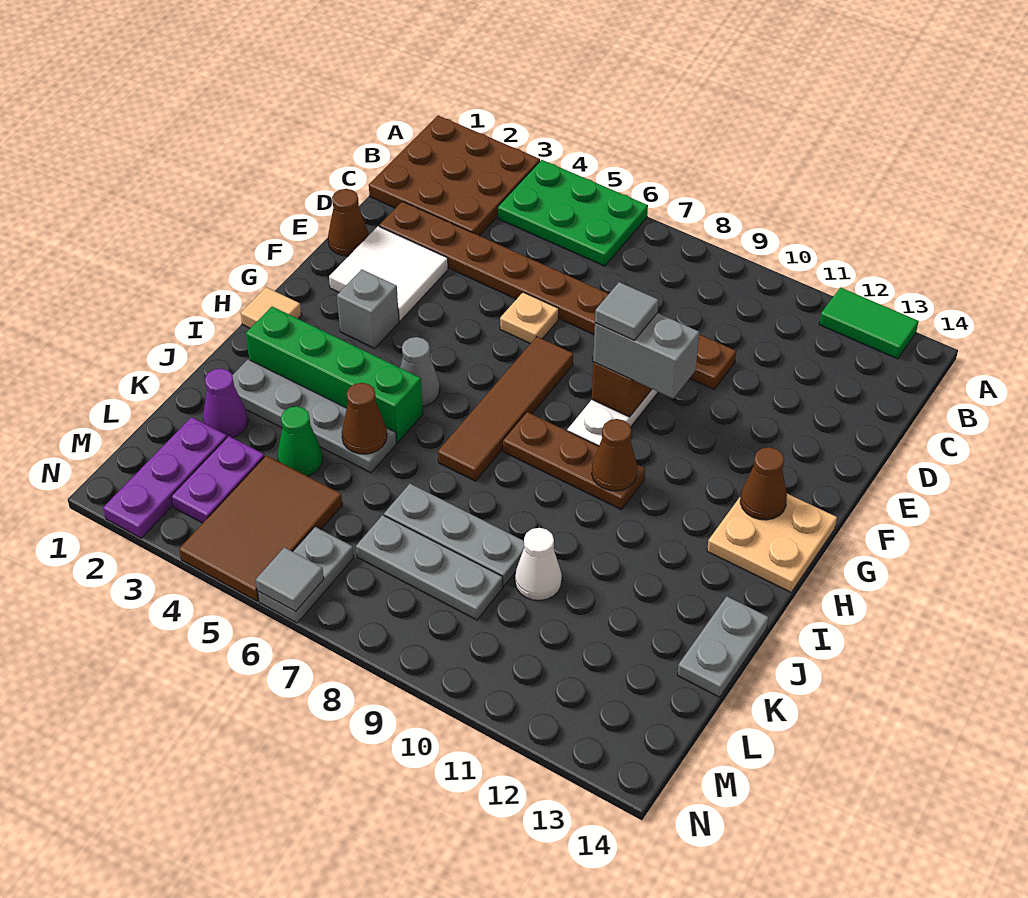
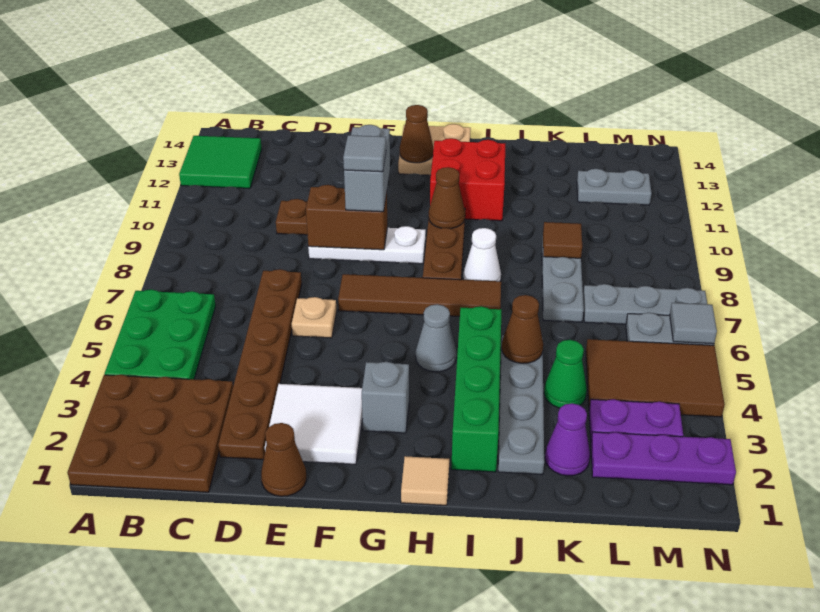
green 1x2 tile [819,288,918,359] -> green 2x2 tile [179,136,262,188]
none -> red 2x2 brick [430,138,505,221]
grey 1x2 plate [677,597,769,697] -> grey 1x2 plate moved to [577,169,652,205]
none -> brown 1x1 tile [543,222,582,258]
white 1x1 cone [515,528,562,601] -> white 1x1 cone moved to [463,228,501,281]
grey 1x3 plate [356,515,503,620] -> grey 1x3 plate turned to [583,284,707,324]

